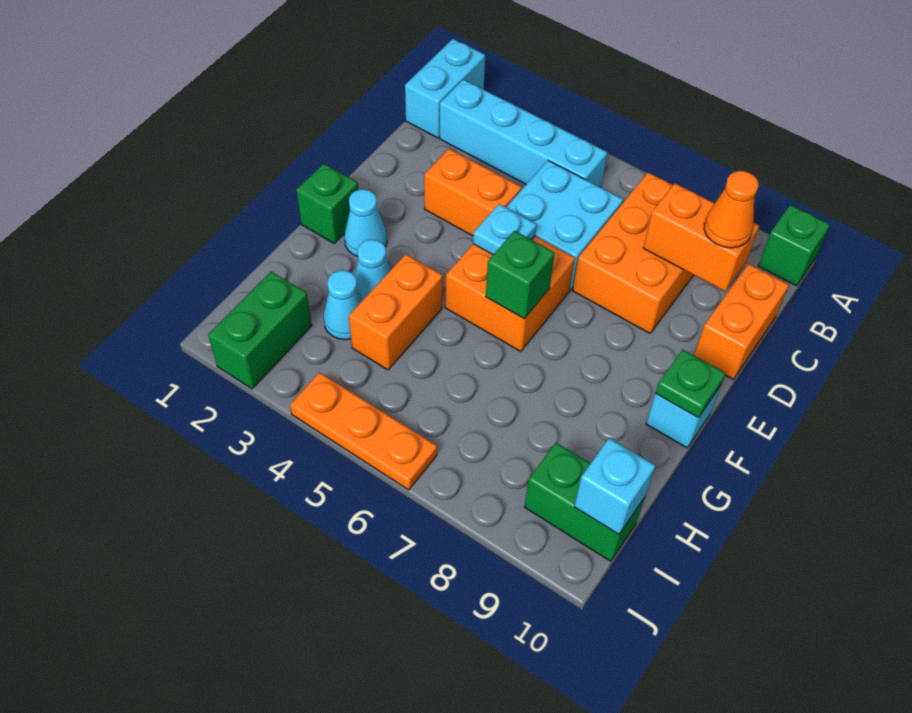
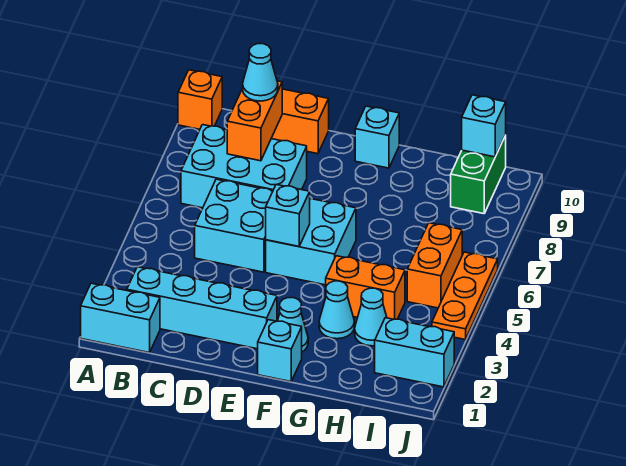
green 1x1 brick [758,205,830,286] -> orange 1x1 brick [178,70,222,129]
cyan 1x4 brick [440,79,607,187] -> cyan 1x4 brick turned to [127,267,277,349]
orange 2x3 brick [573,173,693,333] -> cyan 2x3 brick [181,125,307,208]
orange 1x1 cone [704,171,759,248] -> cyan 1x1 cone [243,44,278,101]
orange 1x2 brick [424,149,522,236] -> orange 1x2 brick moved to [407,223,462,308]
orange 2x2 brick [445,236,575,352] -> cyan 2x2 brick [266,199,356,285]
cyan 1x1 plate [473,204,537,255] -> cyan 1x1 brick [266,185,310,246]
green 1x1 brick [296,163,358,244] -> cyan 1x1 brick [258,320,302,382]
green 1x1 brick [486,231,554,319] -> none
green 1x1 plate [655,350,726,418] -> none
green 1x2 brick [208,272,312,389] -> cyan 1x2 brick [375,318,454,387]

